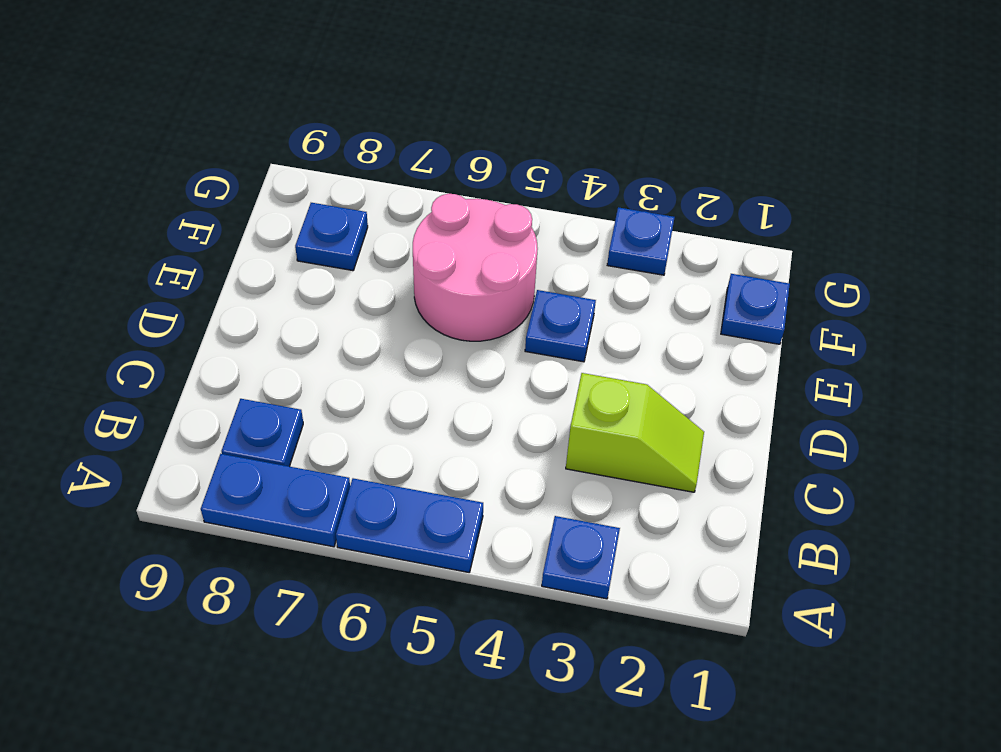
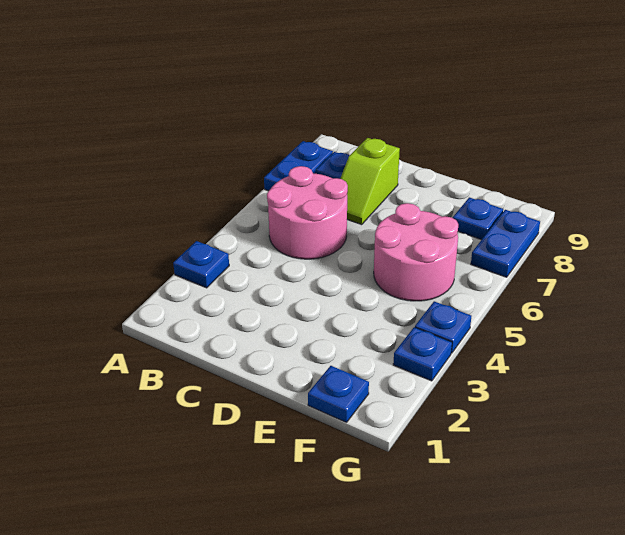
blue 1x2 plate [336,478,483,572] -> blue 1x2 plate moved to [471,210,540,277]
none -> pink 2x2 round brick [267,166,348,259]
lime 1x2 slope [566,373,704,492] -> lime 1x2 slope moved to [340,138,400,225]
blue 1x1 plate [525,290,596,362] -> blue 1x1 plate moved to [415,301,471,353]

